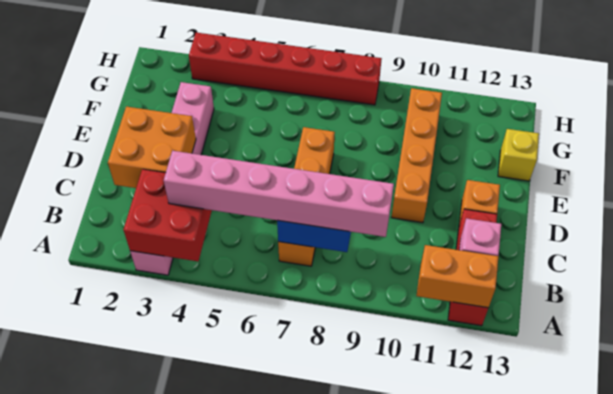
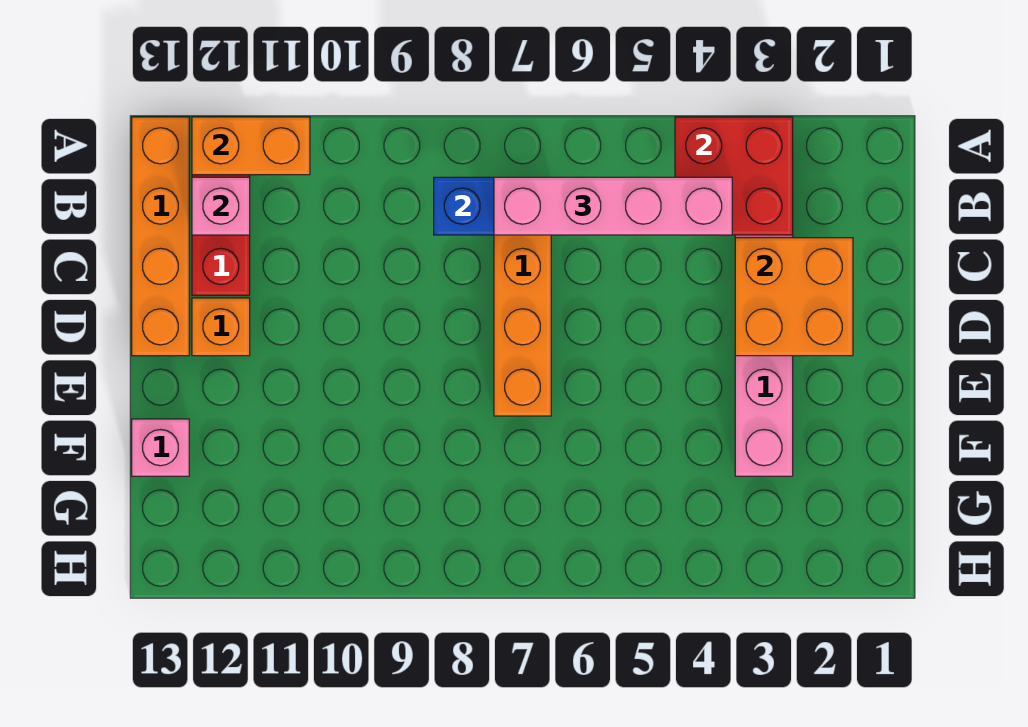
pink 1x6 brick [164,151,394,237] -> pink 1x4 brick [494,177,732,235]
orange 1x4 brick [391,88,442,223] -> orange 1x4 brick moved to [132,117,189,356]
yellow 1x1 brick [498,129,539,181] -> pink 1x1 brick [132,419,189,476]
red 1x6 brick [189,33,382,105] -> none

